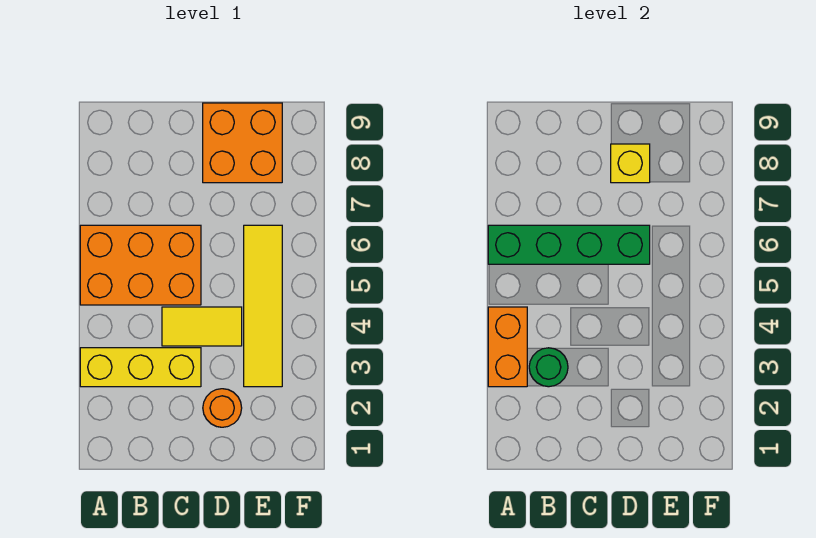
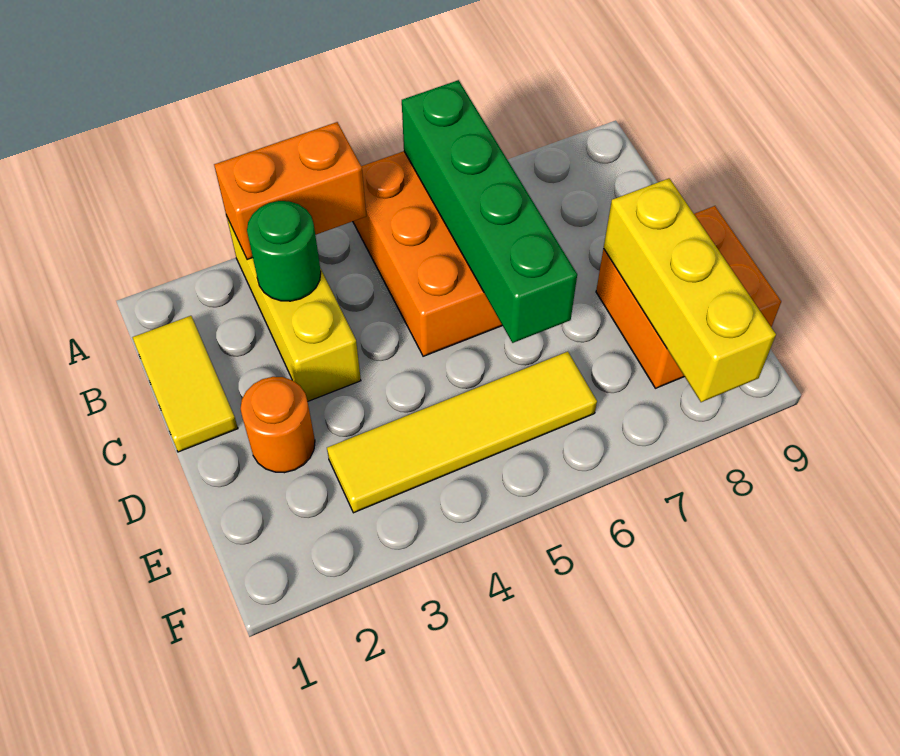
yellow 1x2 tile [162,307,242,346] -> yellow 1x2 tile moved to [132,316,238,452]
yellow 1x1 brick [611,144,650,183] -> yellow 1x3 brick [604,178,776,402]

